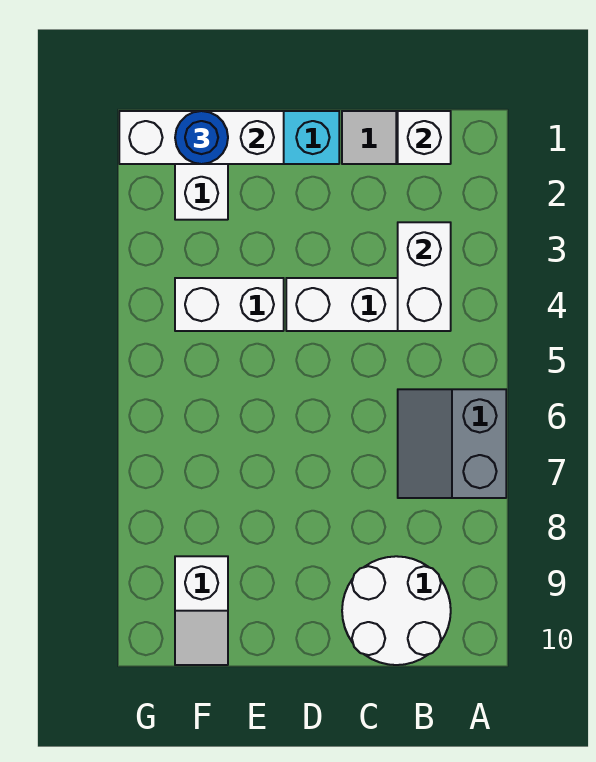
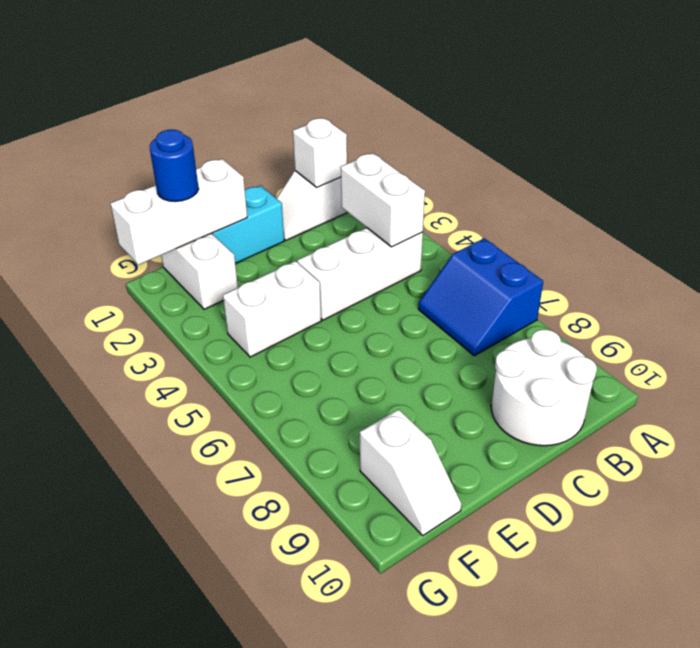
grey 2x2 slope [398,389,506,498] -> blue 2x2 slope [418,238,543,356]

